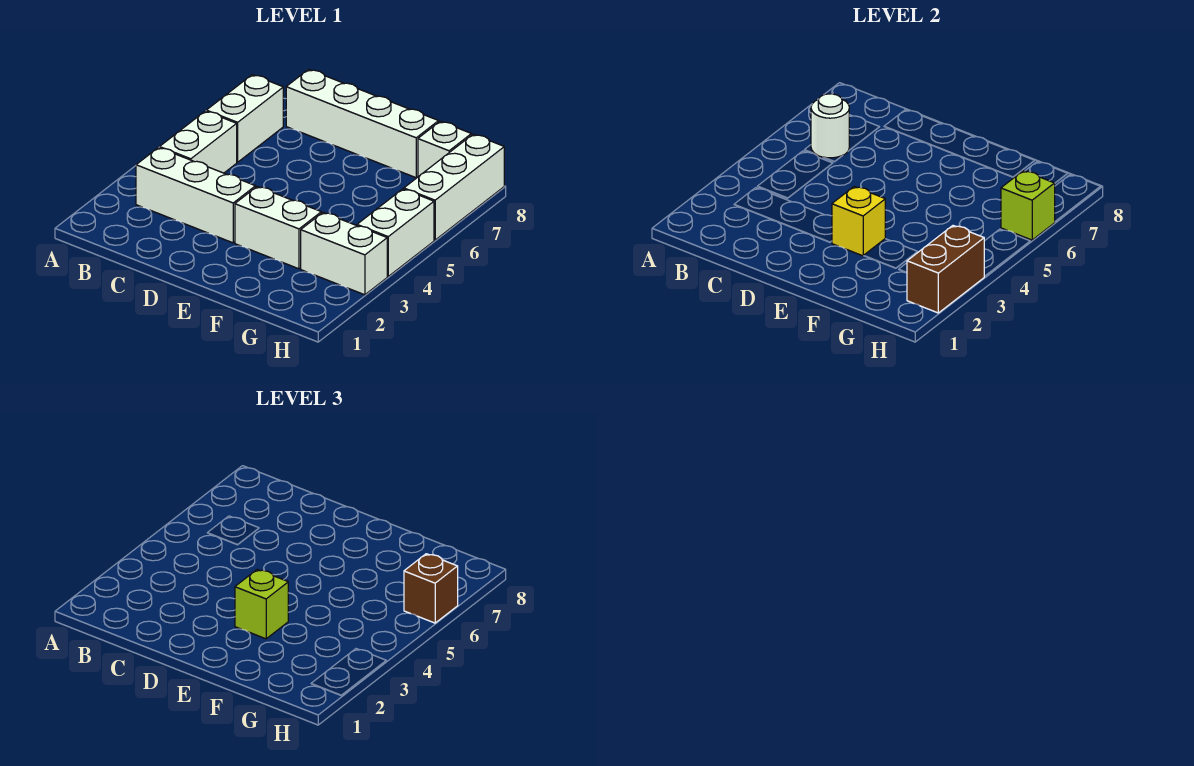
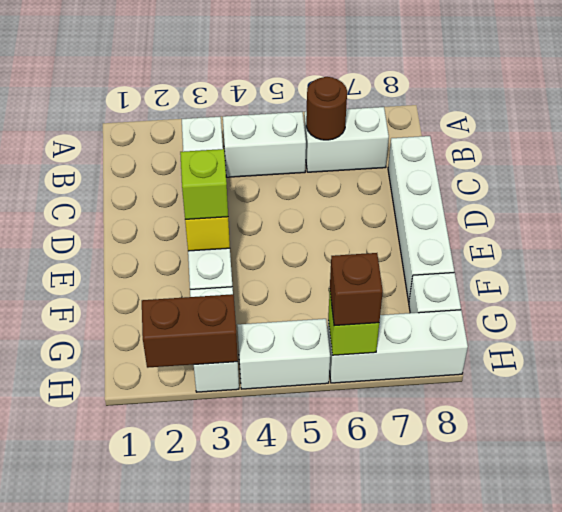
white 1x1 round brick [811,94,849,158] -> brown 1x1 round brick [306,77,347,140]

